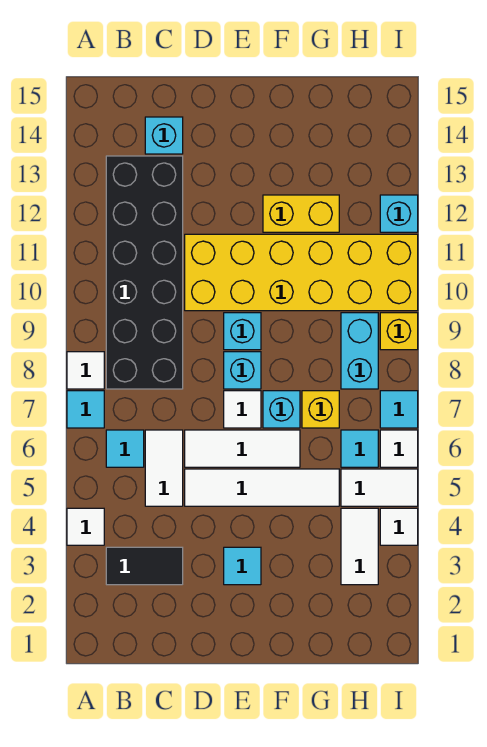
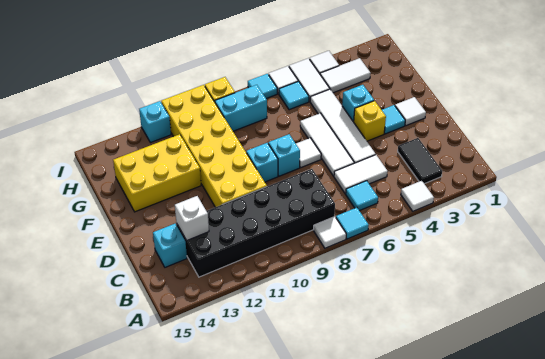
none -> white 1x1 brick [175,196,209,240]
none -> white 1x1 tile [395,97,426,126]
cyan 1x1 brick [263,391,300,428] -> cyan 1x1 brick moved to [342,85,374,122]
yellow 1x2 brick [263,195,339,232] -> yellow 2x3 brick [113,134,201,212]
yellow 1x1 brick [302,391,339,428] -> yellow 1x1 brick moved to [354,101,386,141]

